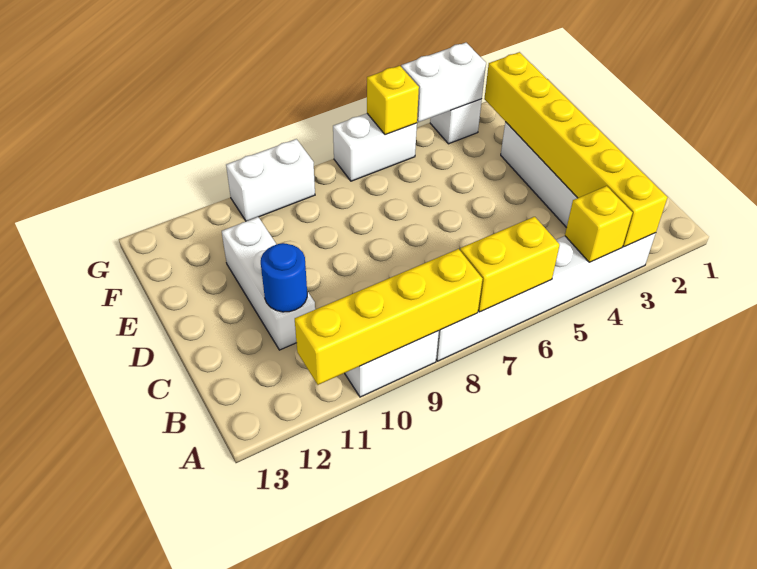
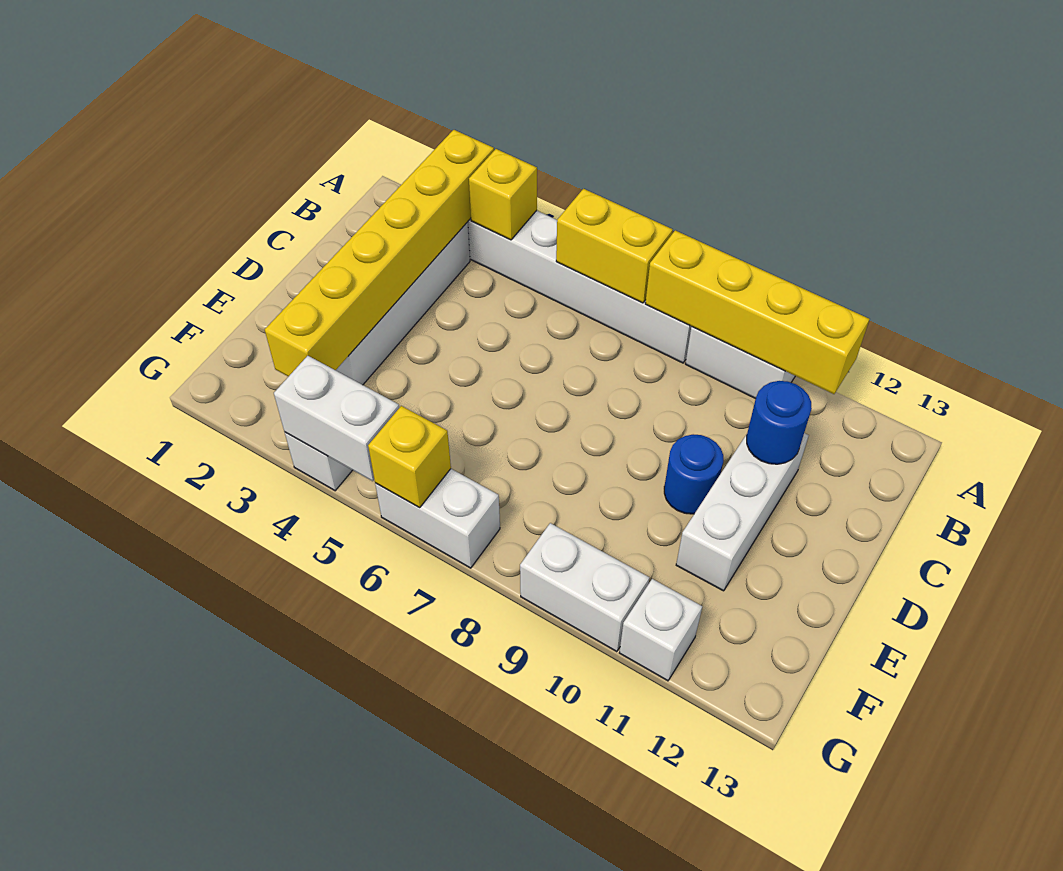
none -> blue 1x1 round brick [664,434,723,514]
none -> white 1x1 brick [619,579,702,681]

